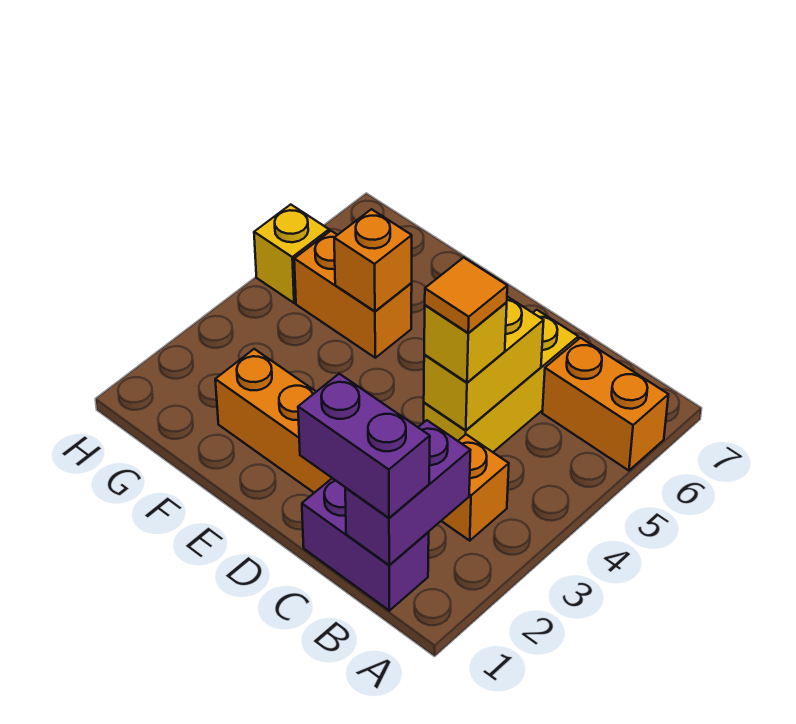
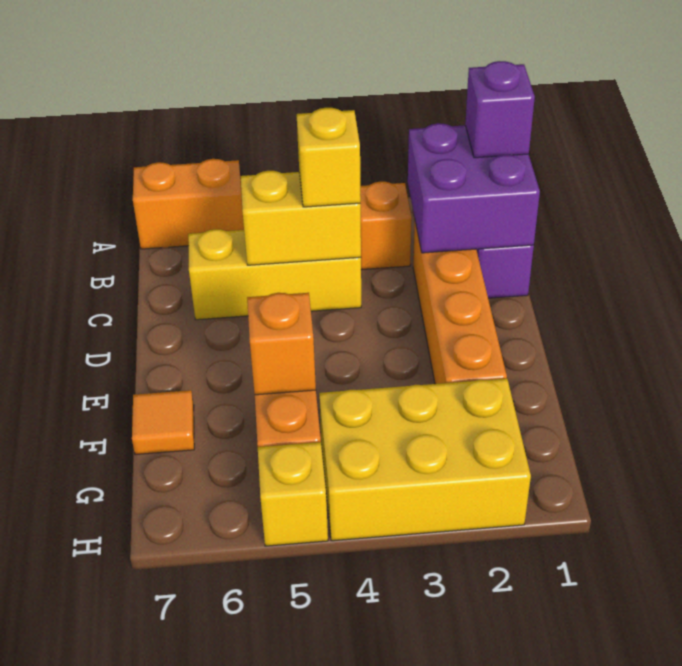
orange 1x2 brick [542,338,668,471] -> orange 1x2 brick turned to [133,159,244,249]
purple 1x2 brick [345,420,471,565] -> purple 2x2 brick [408,123,540,253]
purple 1x2 brick [298,374,430,518] -> purple 1x1 brick [465,61,535,158]
orange 1x1 tile [425,257,507,333] -> orange 1x1 tile moved to [132,390,194,455]
none -> yellow 2x3 brick [319,378,531,541]

